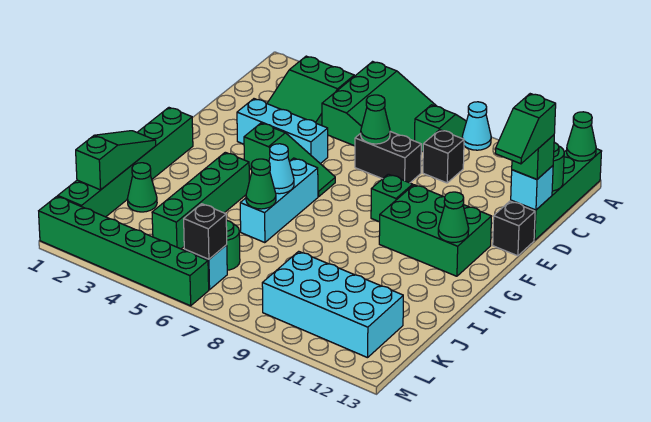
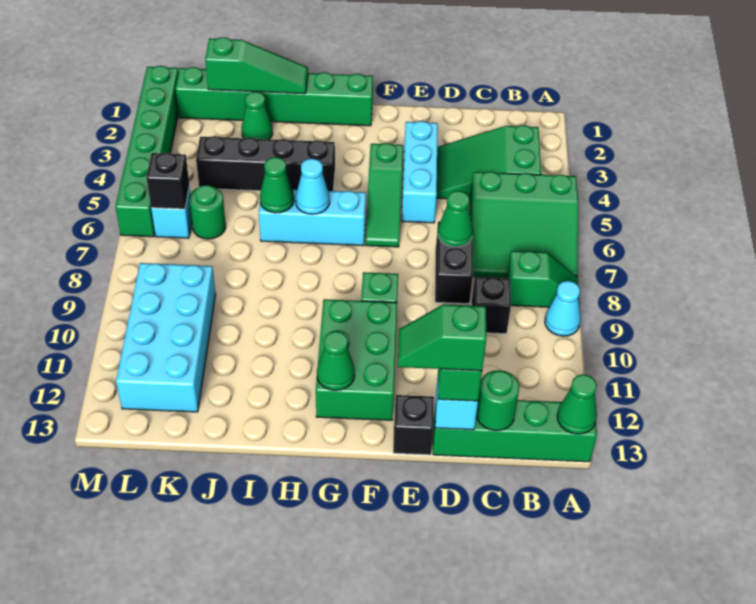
green 1x4 brick [152,152,249,249] -> black 1x4 brick [196,136,335,191]

